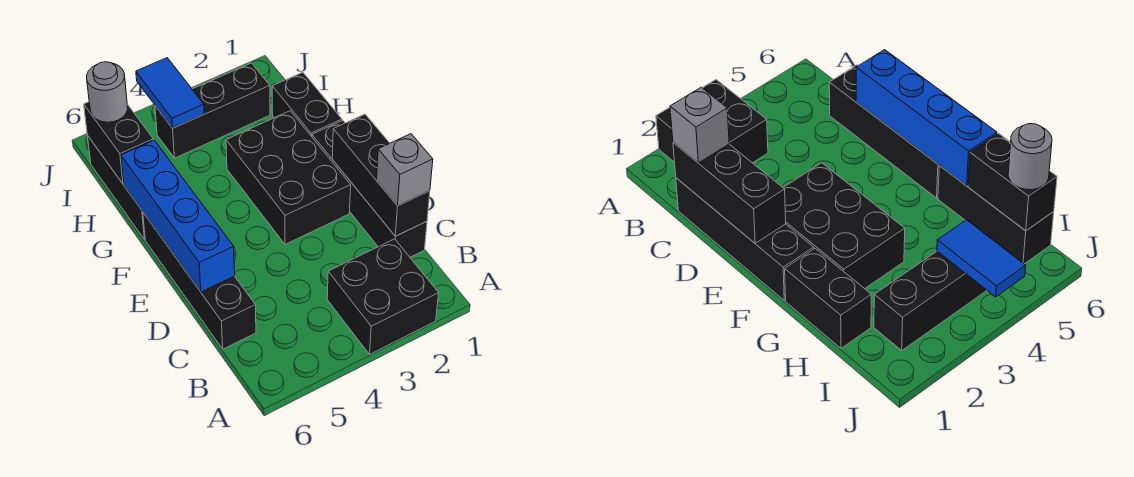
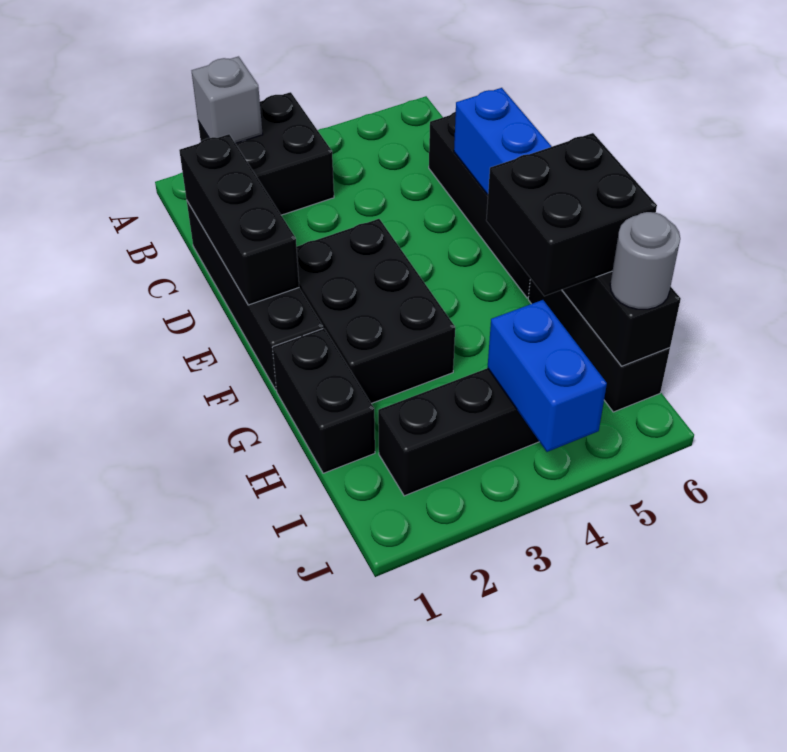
grey 1x1 brick [376,134,433,206] -> grey 1x1 brick moved to [192,57,263,143]
none -> black 2x2 brick [486,133,657,296]
blue 1x2 tile [136,58,204,128] -> blue 1x2 brick [488,300,607,452]

